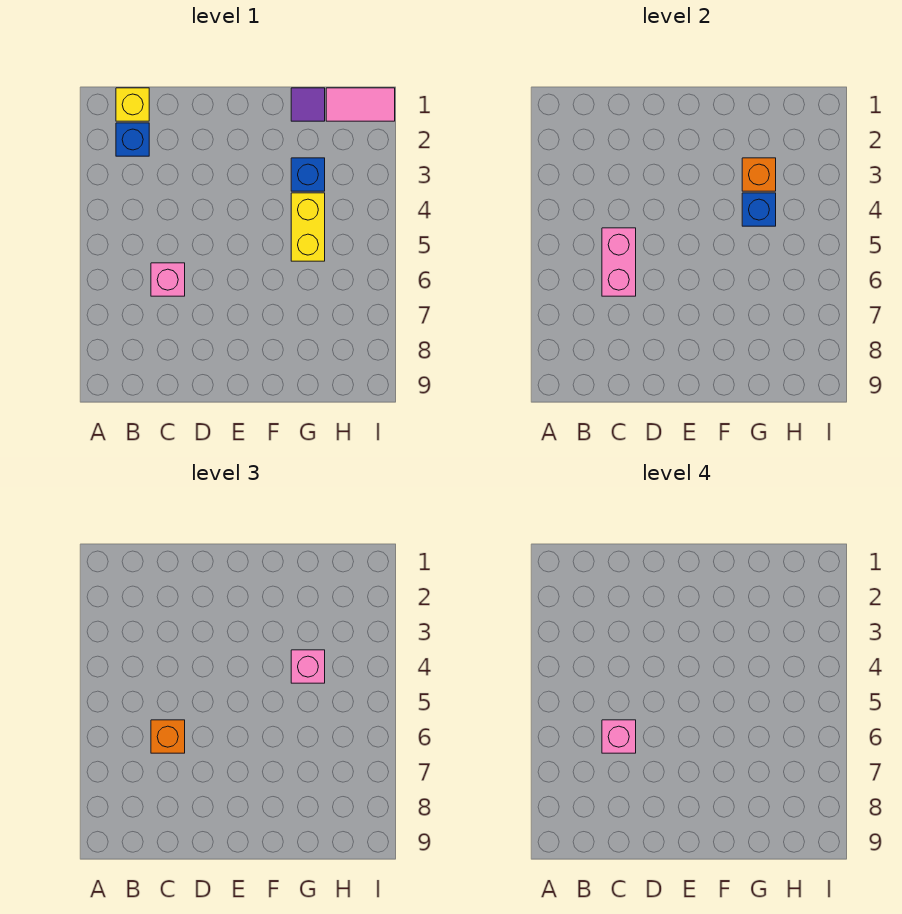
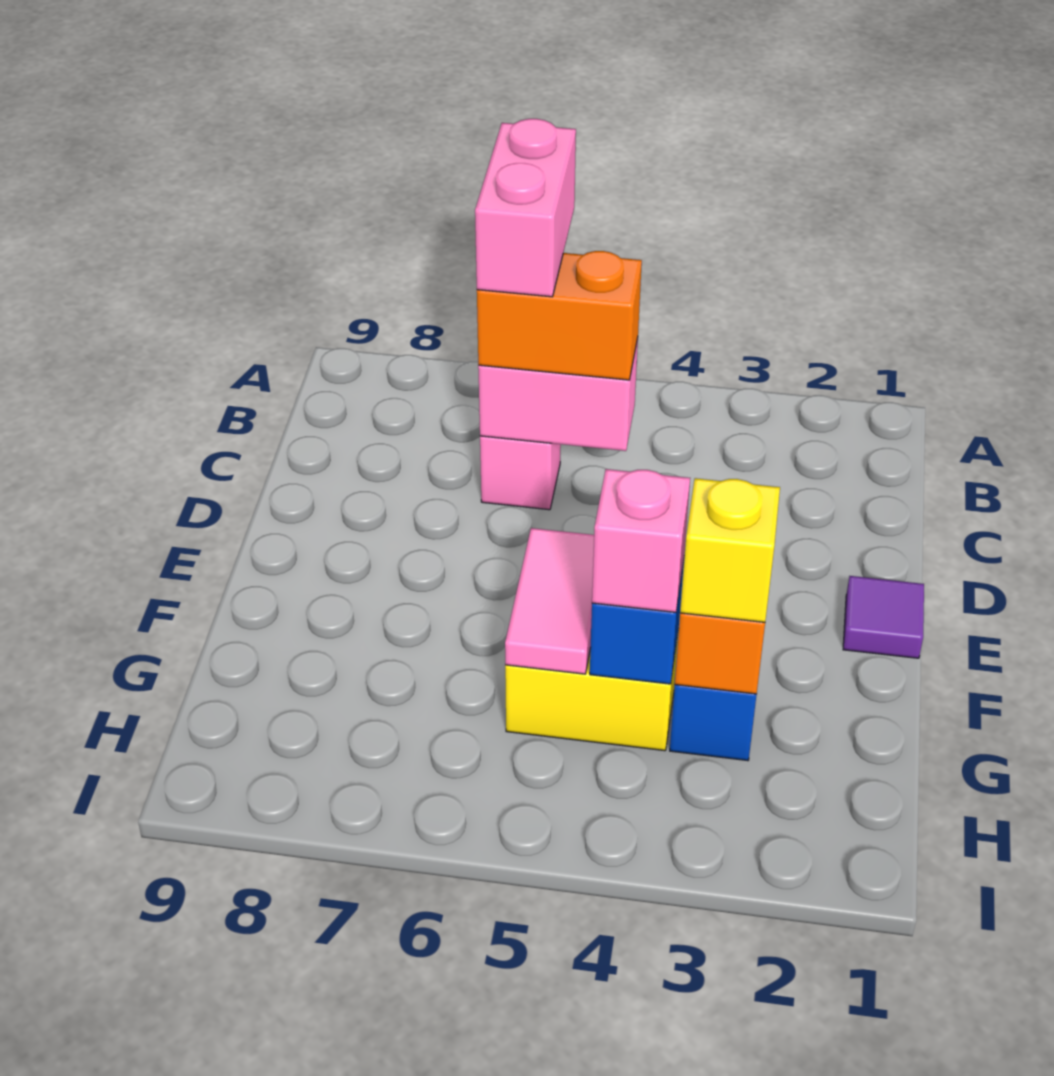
yellow 1x1 brick [116,88,149,121] -> yellow 1x1 brick moved to [680,478,780,622]
blue 1x1 brick [116,123,149,156] -> none
orange 1x1 brick [151,720,185,753] -> orange 1x2 brick [477,251,642,380]
pink 1x1 brick [602,720,636,753] -> pink 1x2 brick [475,119,576,297]
purple 1x1 tile [291,88,325,121] -> purple 1x1 tile moved to [843,576,924,658]
pink 1x2 tile [326,88,395,121] -> pink 1x2 tile moved to [505,528,594,674]

